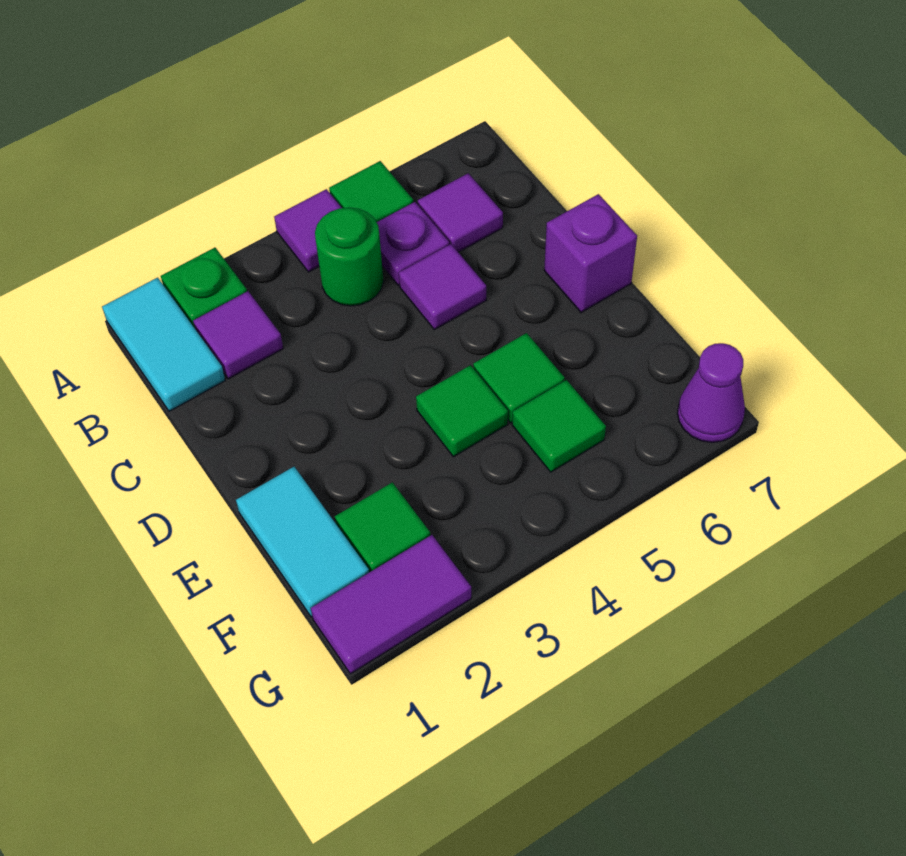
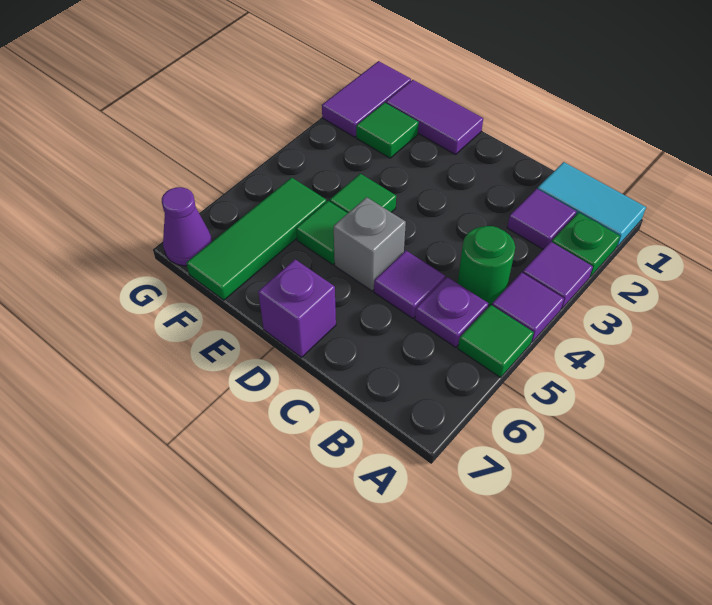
purple 1x1 tile [418,173,503,252] -> purple 1x1 tile moved to [523,242,593,309]
none -> grey 1x1 brick [334,197,406,291]
cyan 1x2 tile [236,467,369,617] -> purple 1x2 tile [386,80,483,155]
green 1x1 tile [512,380,606,472] -> green 1x3 tile [187,178,326,300]

